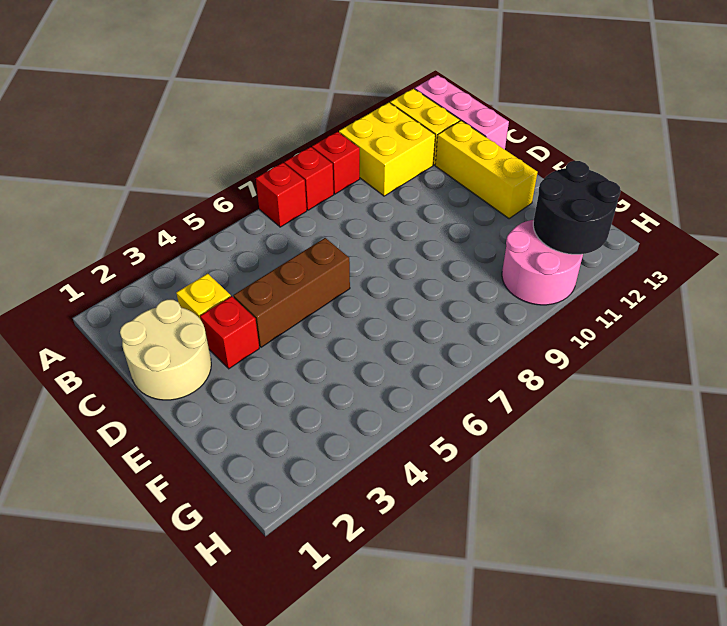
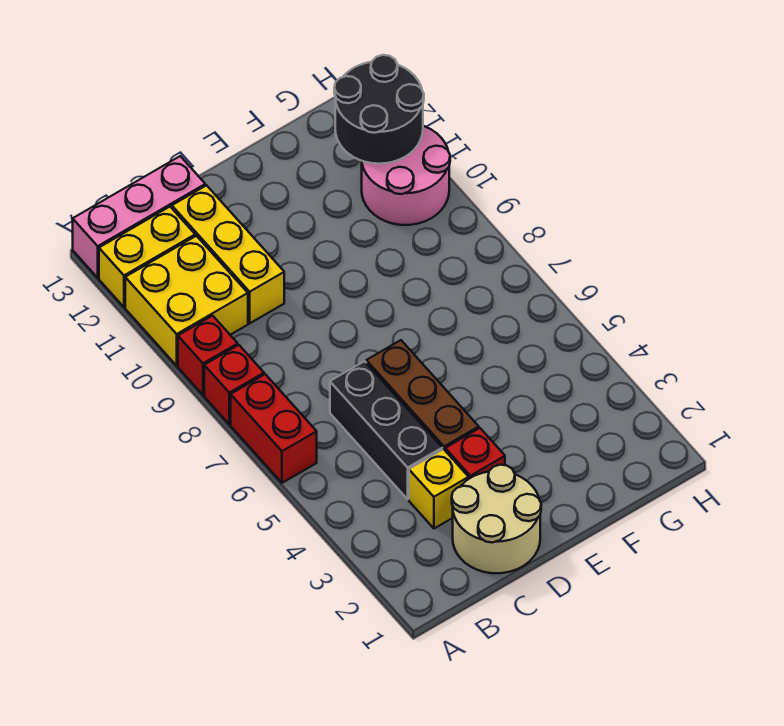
red 1x1 brick [256,163,307,227] -> red 1x2 brick [231,374,317,483]
none -> black 1x3 brick [330,361,442,499]
yellow 1x3 brick [435,121,538,219] -> yellow 1x3 brick turned to [172,185,284,323]

